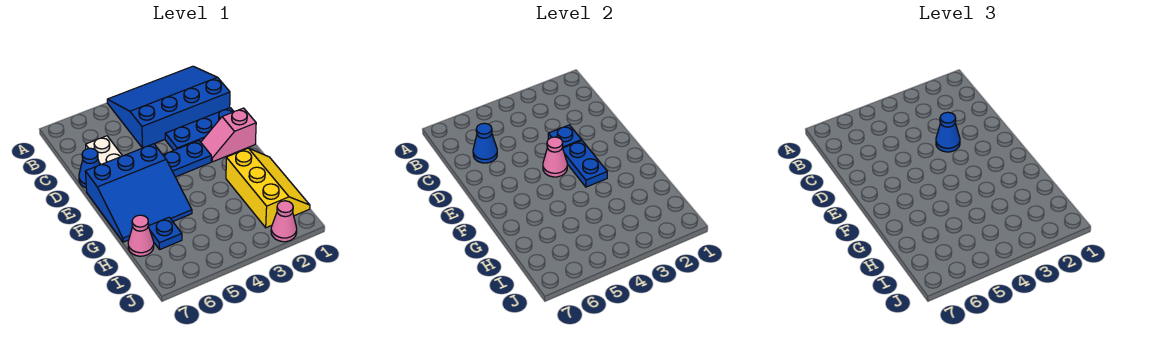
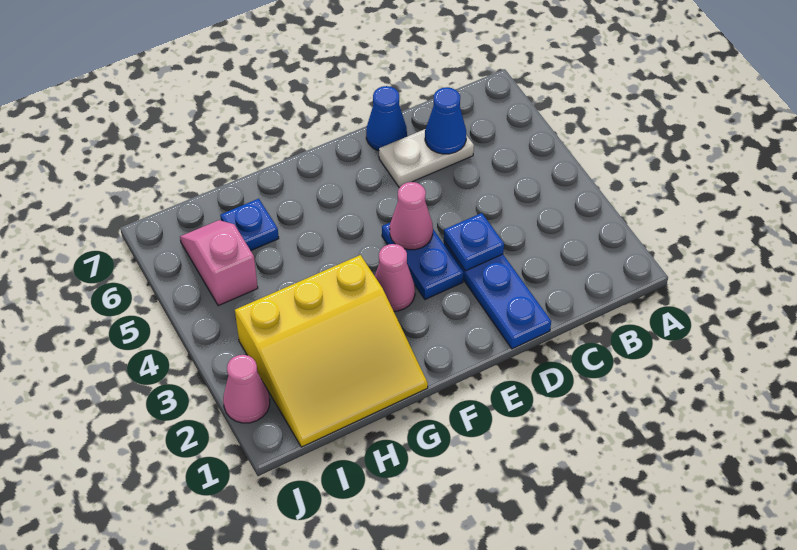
blue 3x4 slope [107,66,230,148] -> none
blue 1x1 cone [936,112,960,152] -> none
pink 1x2 slope [201,108,256,162] -> pink 1x2 slope moved to [180,220,258,306]
blue 1x2 plate [563,141,607,187] -> none
blue 3x3 slope [85,144,192,242] -> none
yellow 2x3 slope [226,148,310,228] -> yellow 3x3 slope [235,255,428,447]
pink 1x1 cone [128,215,154,256] -> pink 1x1 cone moved to [375,244,415,311]

